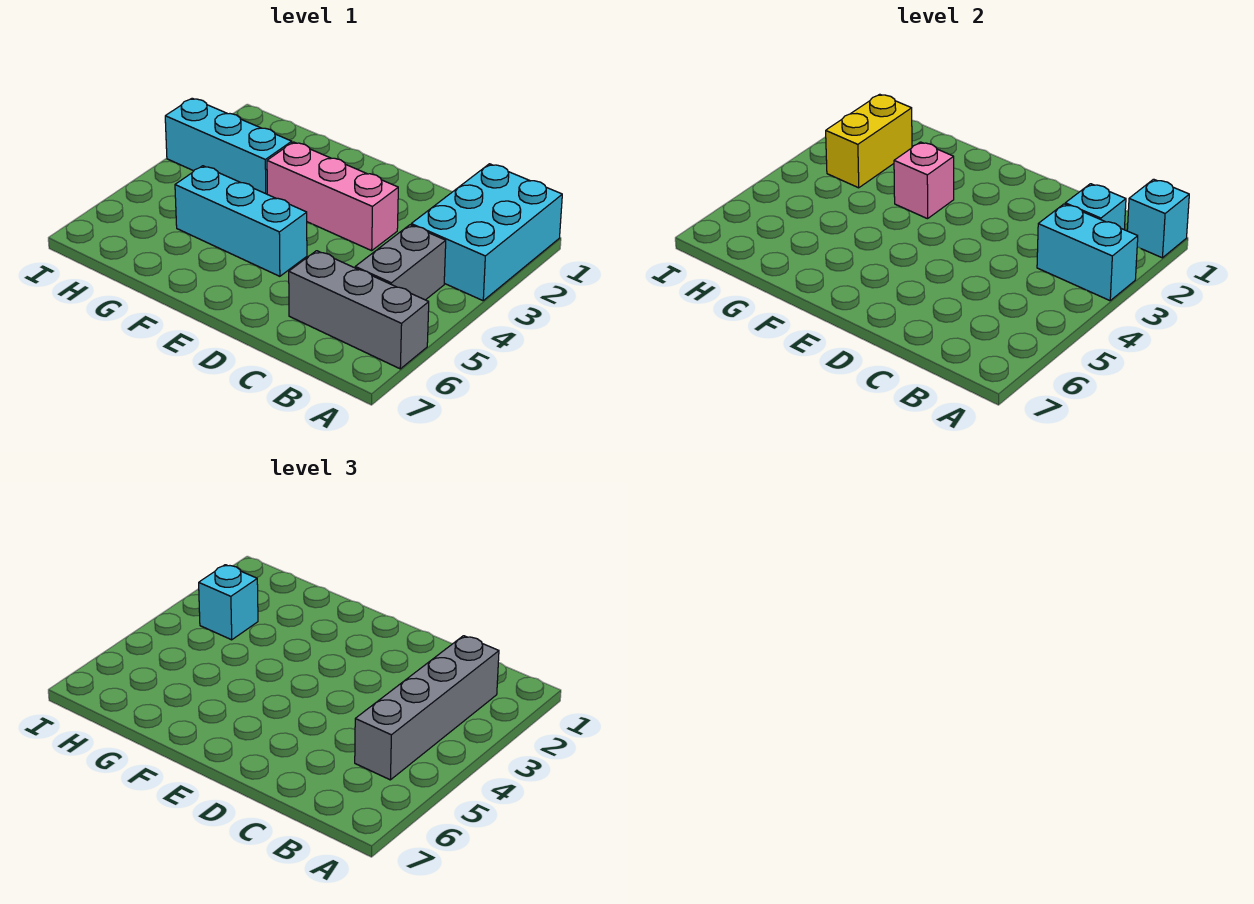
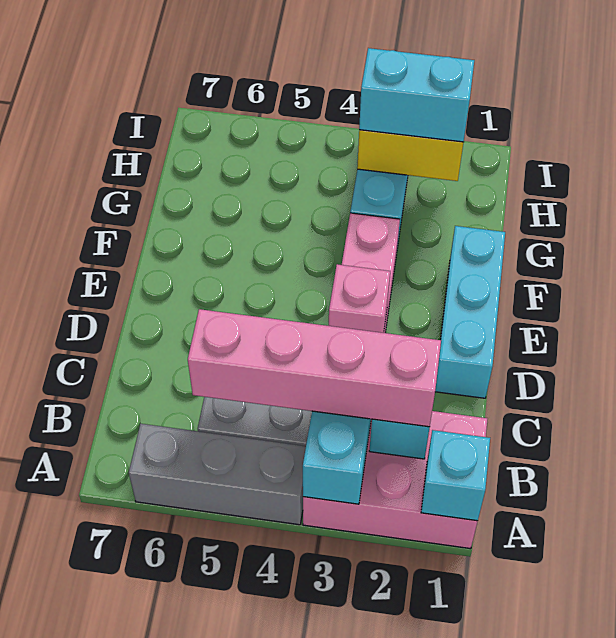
cyan 2x3 brick [411,164,562,301] -> pink 2x3 brick [303,411,487,549]
grey 1x3 brick [289,251,429,369] -> grey 1x3 brick turned to [129,424,306,525]
grey 1x4 brick [355,636,499,780] -> pink 1x4 brick [188,309,441,427]
cyan 1x3 brick [175,166,307,276] -> cyan 1x3 brick moved to [435,226,505,398]
pink 1x1 brick [894,142,954,219] -> pink 1x1 brick moved to [329,264,390,333]
cyan 1x1 brick [199,565,258,640] -> cyan 1x2 brick [359,48,474,142]

